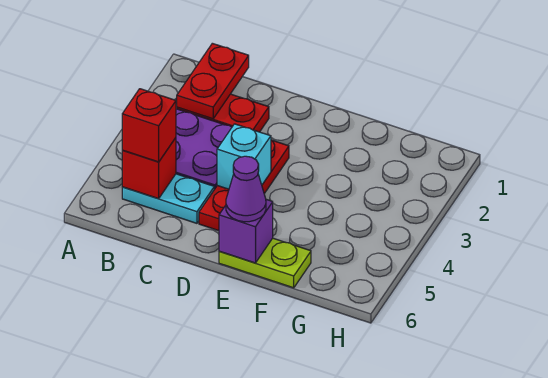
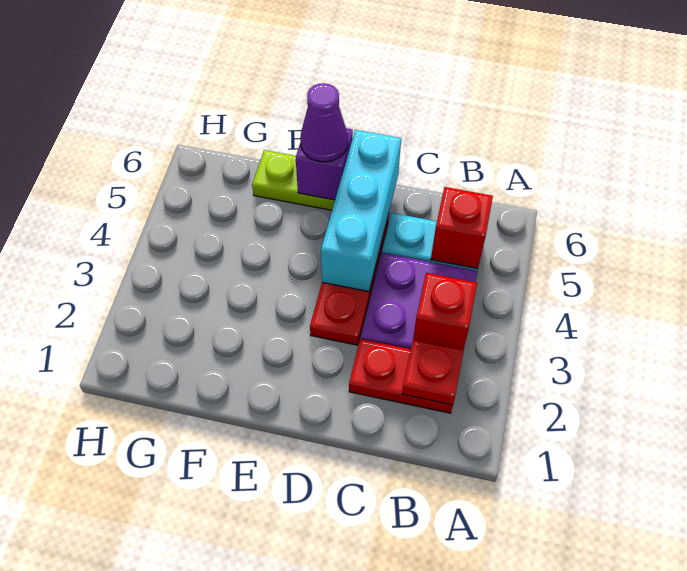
red 1x2 plate [177,43,249,119] -> red 1x1 plate [402,340,464,405]
red 1x1 brick [122,89,176,162] -> red 1x1 brick moved to [413,273,477,350]
cyan 1x1 brick [217,124,271,189] -> cyan 1x3 brick [321,130,401,292]

